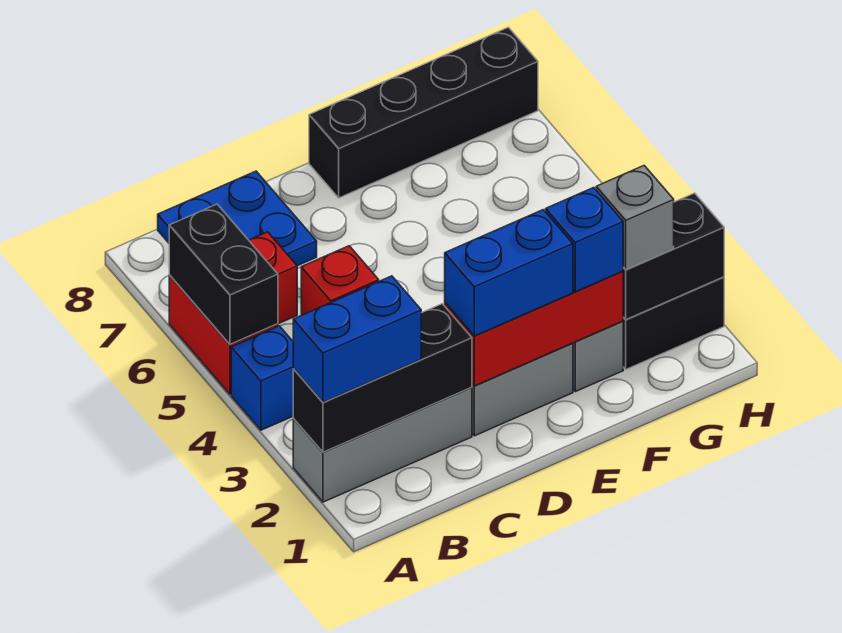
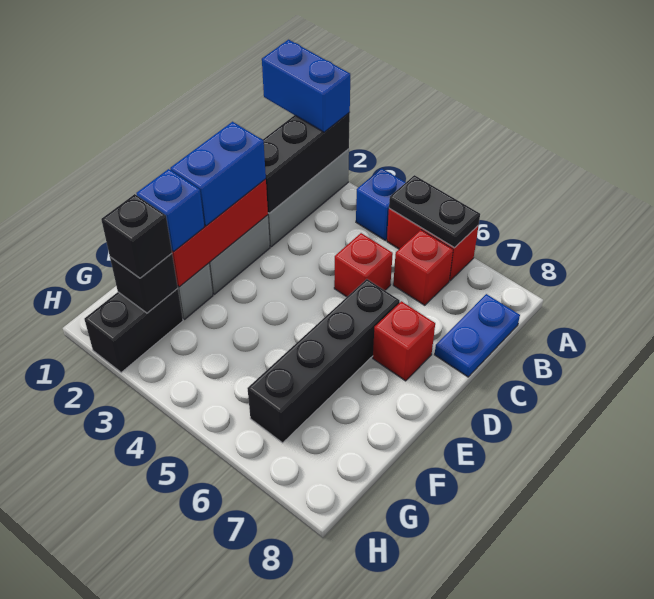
blue 1x2 brick [293,276,421,402] -> blue 1x2 brick turned to [262,40,350,132]
black 1x2 brick [169,204,278,344] -> black 1x2 plate [389,175,480,248]
blue 2x2 plate [158,171,317,266] -> blue 1x2 plate [435,294,520,377]
none -> red 1x1 brick [373,301,435,381]
black 1x4 brick [309,27,538,198] -> black 1x4 brick moved to [247,279,400,443]
black 1x2 brick [623,193,724,319] -> black 1x1 brick [110,253,178,313]
grey 1x1 brick [596,166,674,270] -> black 1x1 brick [101,194,172,278]

